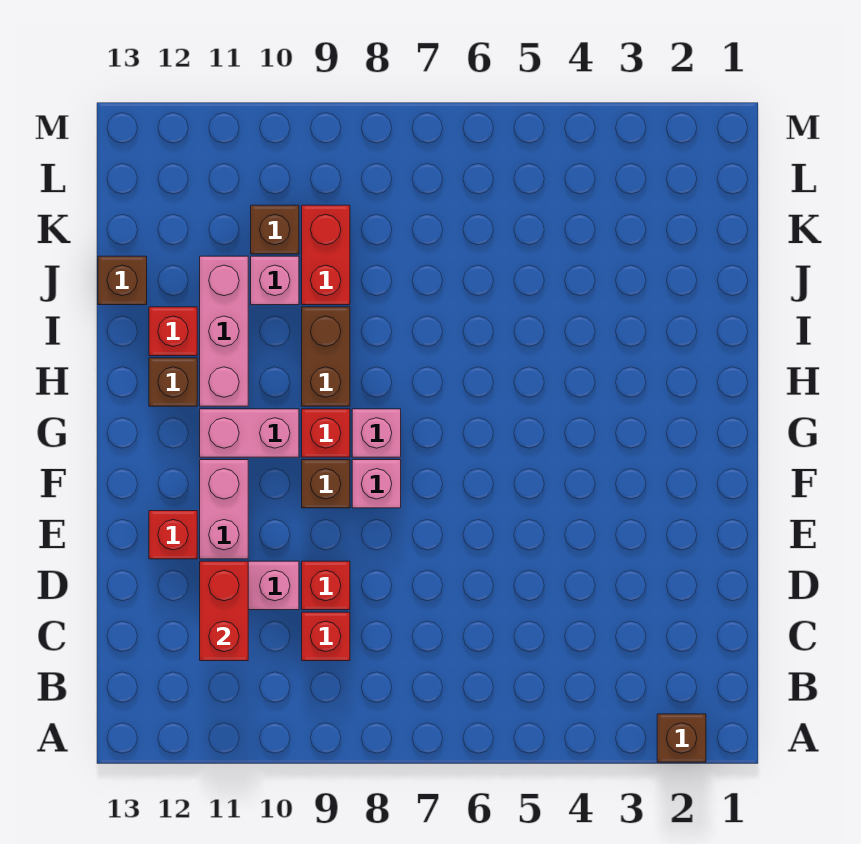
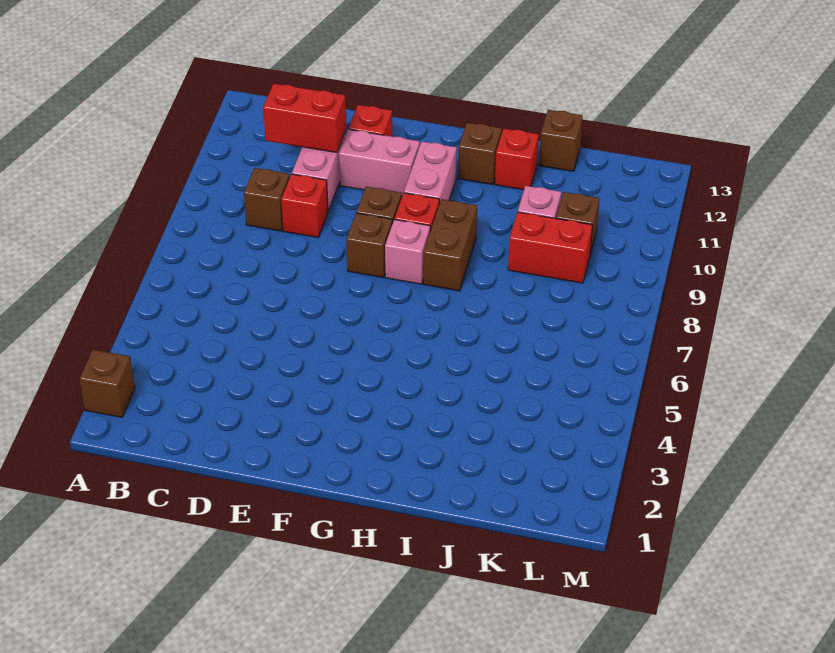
red 1x1 brick [302,612,350,661] -> brown 1x1 brick [244,168,290,231]
pink 1x1 brick [352,460,401,508] -> brown 1x1 brick [347,213,392,277]
brown 1x2 brick [302,307,350,406] -> brown 1x2 brick turned to [423,199,477,291]
pink 1x3 brick [200,256,248,406] -> none

